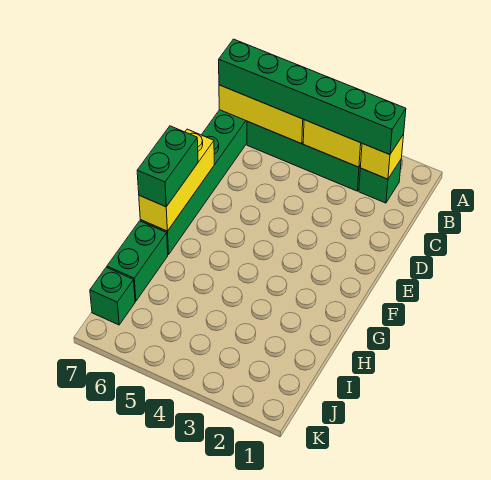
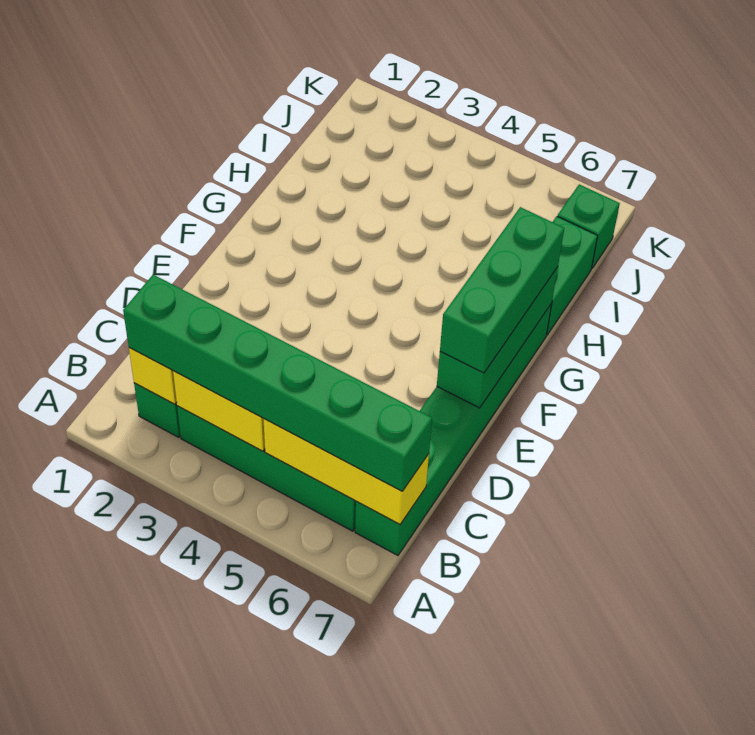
yellow 1x3 brick [139,129,214,231] -> green 1x3 brick [437,267,558,408]
green 1x2 brick [137,126,198,207] -> green 1x3 brick [440,207,564,373]

